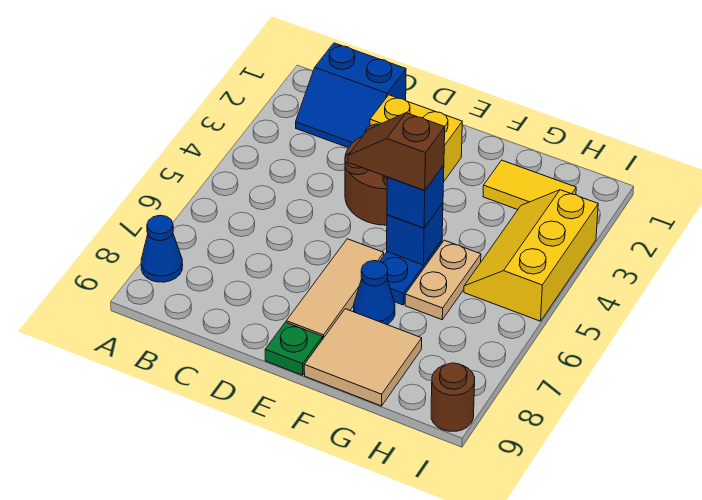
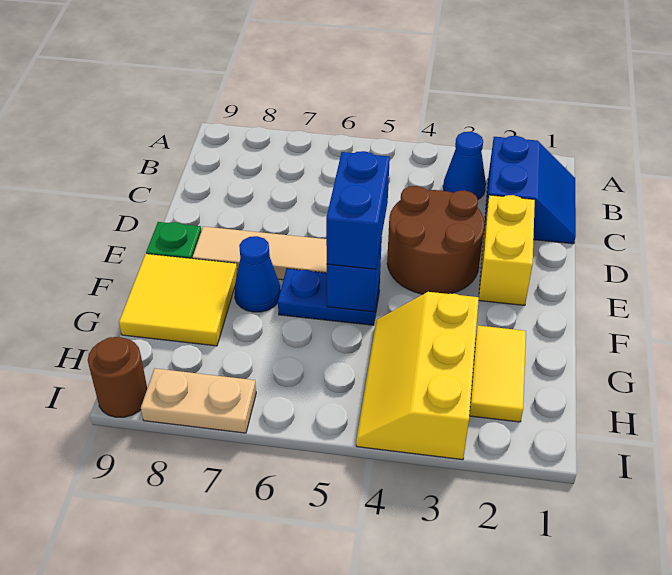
blue 1x1 cone [141,215,183,282] -> blue 1x1 cone moved to [443,132,486,199]
blue 2x2 slope [296,43,406,148] -> blue 2x2 slope turned to [484,136,576,244]
brown 1x2 slope [348,113,445,191] -> none
blue 1x1 brick [387,165,444,228] -> blue 1x2 brick [326,151,390,269]
tan 2x2 tile [304,309,422,406] -> yellow 2x2 tile [119,254,237,346]
tan 1x2 plate [405,240,481,320] -> tan 1x2 plate moved to [141,368,256,433]
yellow 2x3 slope [464,190,598,321] -> yellow 2x3 slope turned to [356,292,479,460]

